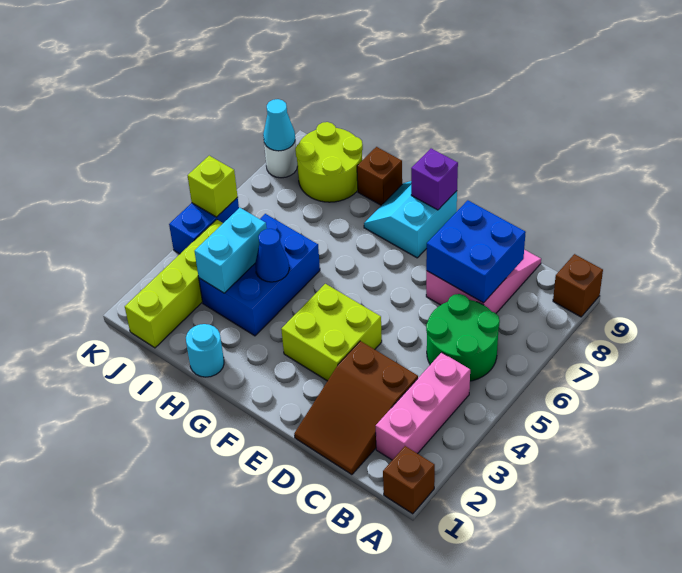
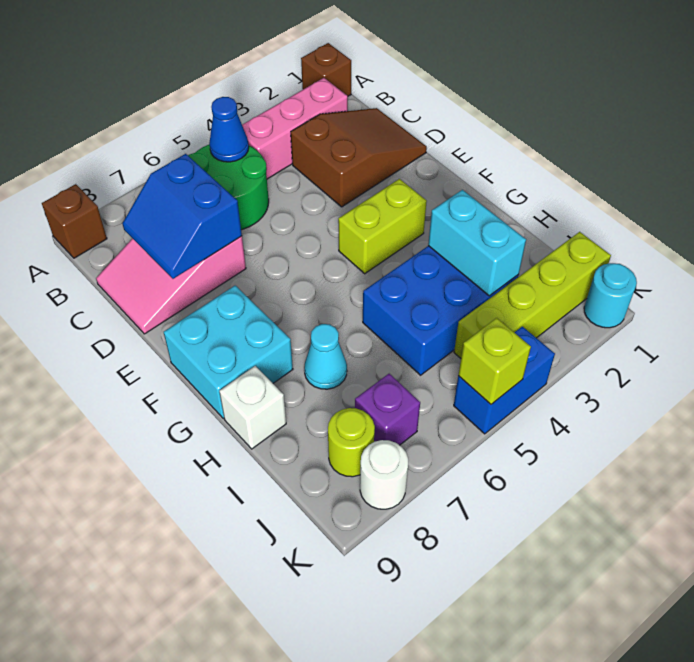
blue 2x2 brick [426,200,526,303] -> blue 2x2 slope [122,154,242,279]
lime 2x2 brick [281,284,382,381] -> lime 1x2 brick [338,179,427,274]
cyan 2x2 slope [364,181,457,258] -> cyan 2x2 brick [164,286,293,418]
purple 1x1 brick [411,148,458,210] -> purple 1x1 brick moved to [355,374,420,445]
cyan 1x1 round brick [186,324,224,377] -> cyan 1x1 round brick moved to [584,263,637,328]
blue 1x1 cone [255,229,289,282] -> blue 1x1 cone moved to [209,97,249,162]
brown 1x1 brick [357,147,402,205] -> white 1x1 brick [219,366,286,449]
cyan 1x2 brick [195,208,267,293] -> cyan 1x2 brick turned to [428,190,526,296]
lime 2x2 round brick [295,122,363,202] -> lime 1x1 round brick [328,408,375,477]
cyan 1x1 cone [263,99,295,151] -> cyan 1x1 cone moved to [304,324,347,389]

